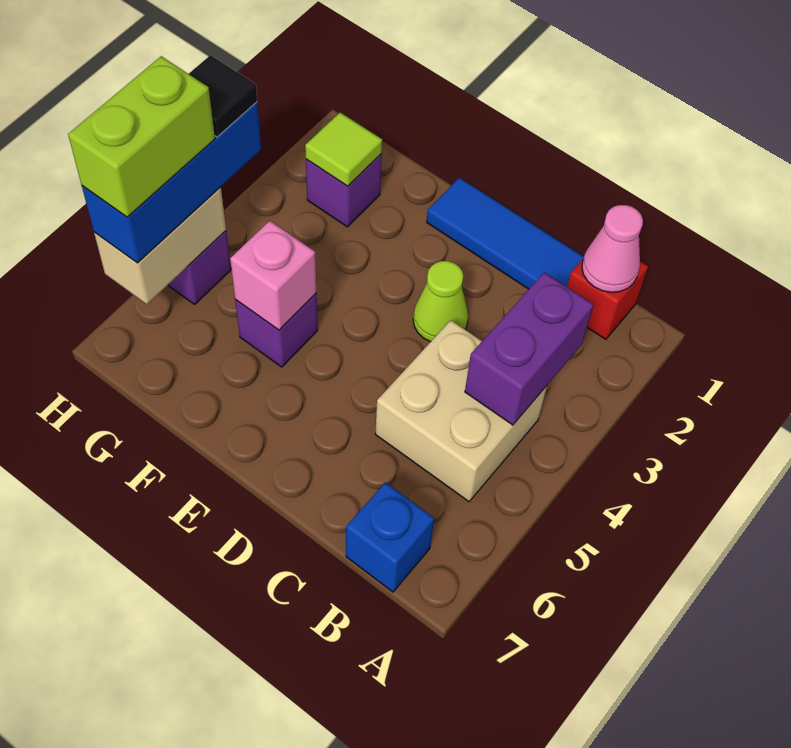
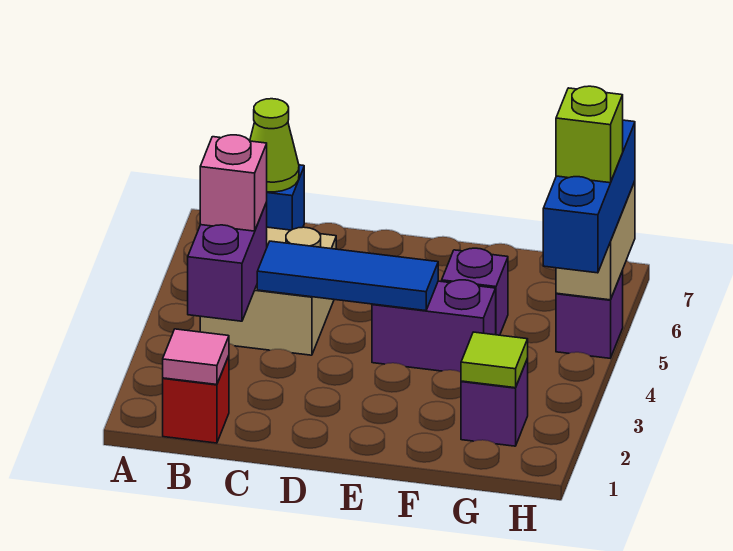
pink 1x1 cone [582,205,643,292] -> pink 1x1 tile [163,329,229,385]
blue 1x3 tile [427,178,584,289] -> blue 1x3 tile moved to [257,241,438,311]
lime 1x1 cone [413,261,468,342] -> lime 1x1 cone moved to [250,99,299,192]
none -> purple 1x2 brick [372,280,496,372]
pink 1x1 brick [230,221,316,330] -> pink 1x1 brick moved to [200,135,267,231]
black 1x1 tile [189,55,257,137] -> none
lime 1x2 brick [68,56,215,217] -> lime 1x1 brick [556,86,623,183]

